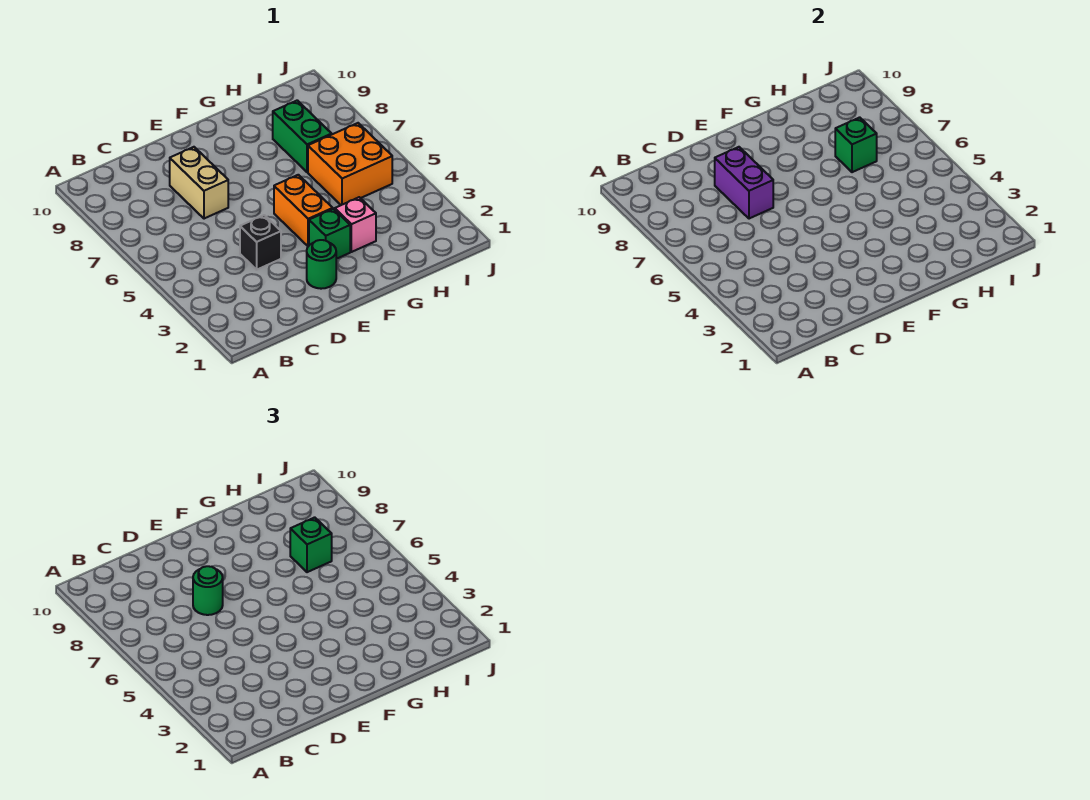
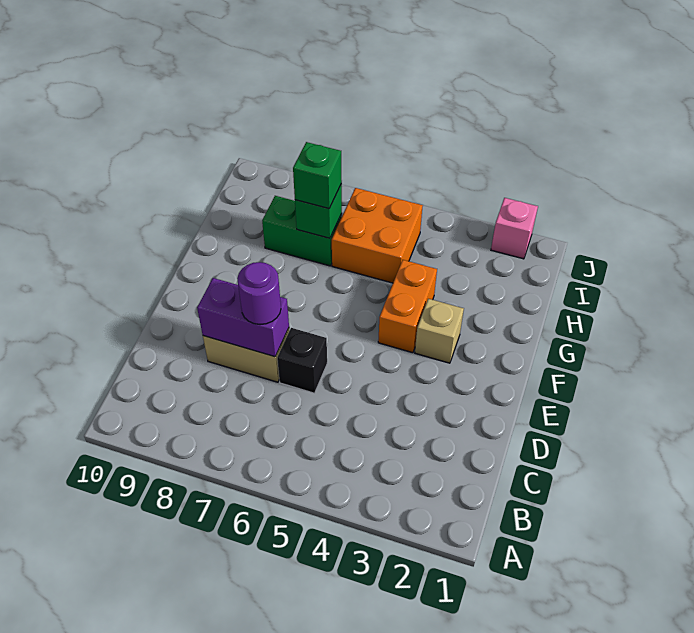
black 1x1 brick [240,215,281,270] -> black 1x1 brick moved to [277,328,327,393]
green 1x1 round brick [193,566,223,615] -> purple 1x1 round brick [237,262,281,325]
green 1x1 round brick [307,240,336,289] -> none
green 1x1 brick [309,209,350,259] -> tan 1x1 brick [415,299,464,363]
orange 1x2 brick [274,175,333,246] -> orange 1x2 brick turned to [378,260,437,353]
pink 1x1 brick [335,197,376,252] -> pink 1x1 brick moved to [491,198,538,259]

